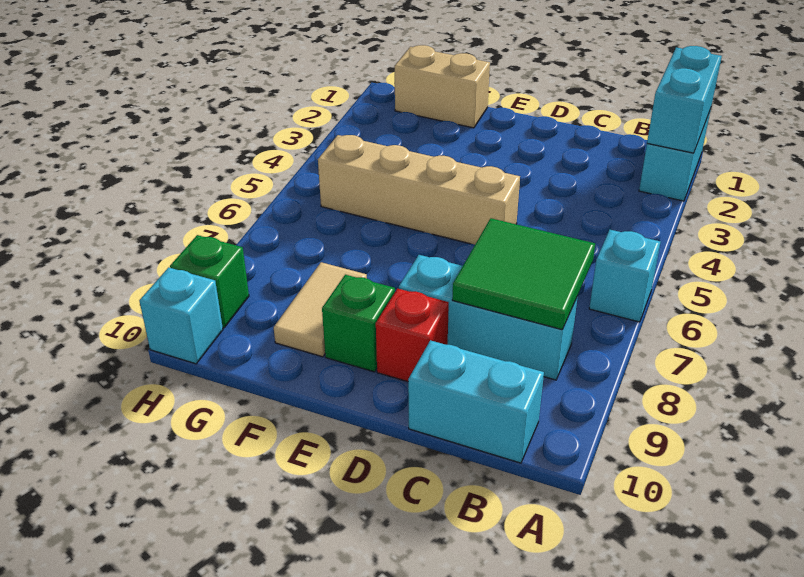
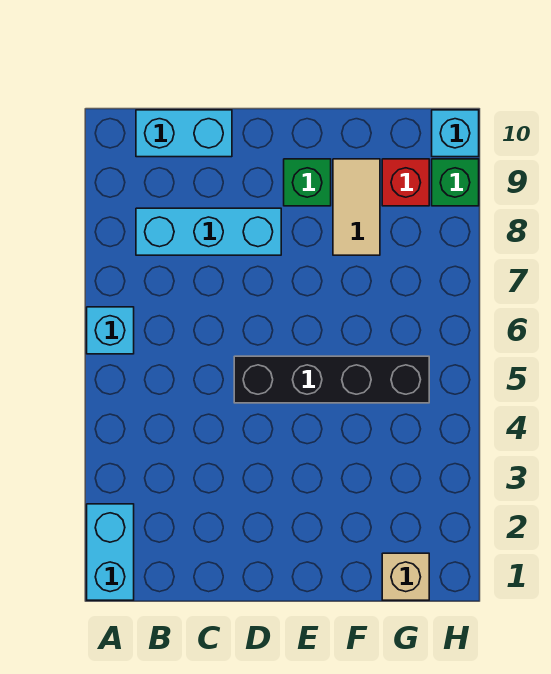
cyan 1x2 brick [647,46,722,153] -> none
green 2x2 tile [452,218,595,330] -> none
tan 1x4 brick [318,135,520,244] -> black 1x4 brick [234,356,429,403]
red 1x1 brick [376,289,449,382] -> red 1x1 brick moved to [382,159,429,206]
tan 1x2 brick [395,45,490,128] -> tan 1x1 brick [382,553,429,600]

